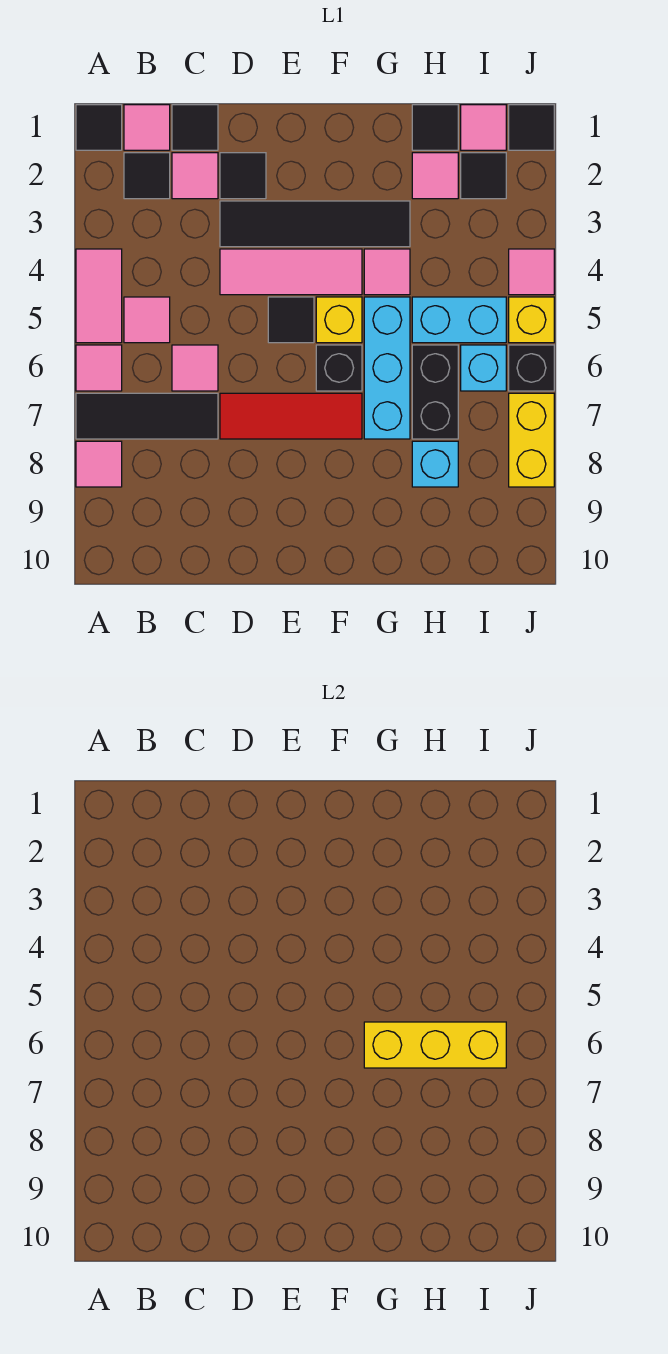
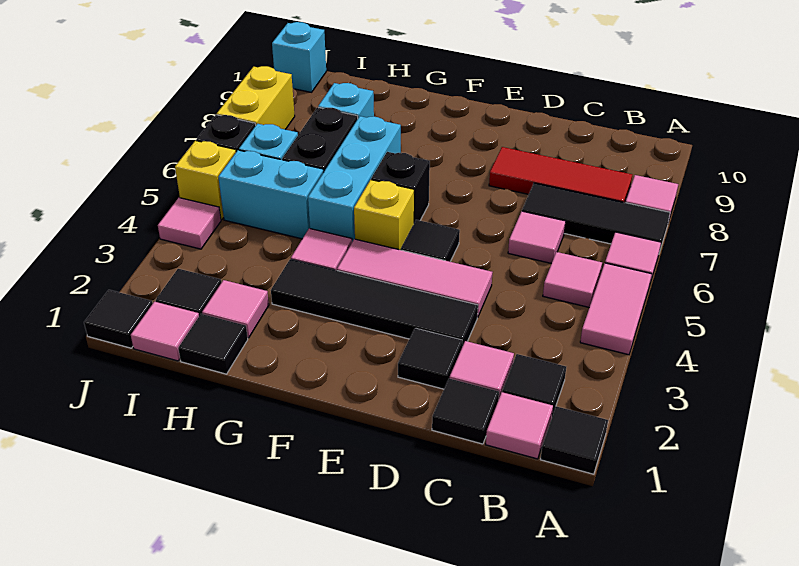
red 1x3 tile [220,393,362,439] -> red 1x3 tile moved to [489,147,632,202]
yellow 1x3 brick [364,1022,506,1068] -> none
none -> cyan 1x1 brick [272,22,326,92]

